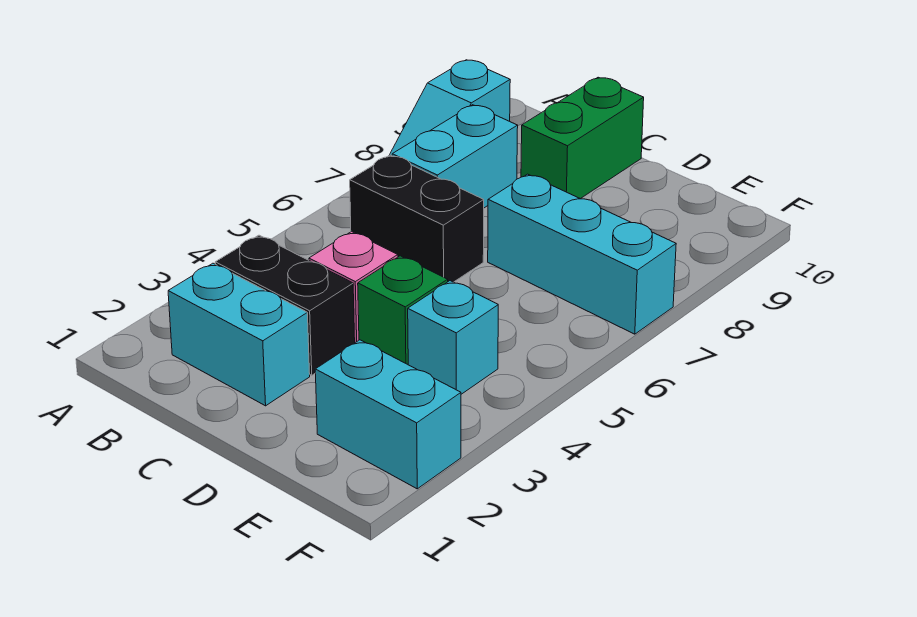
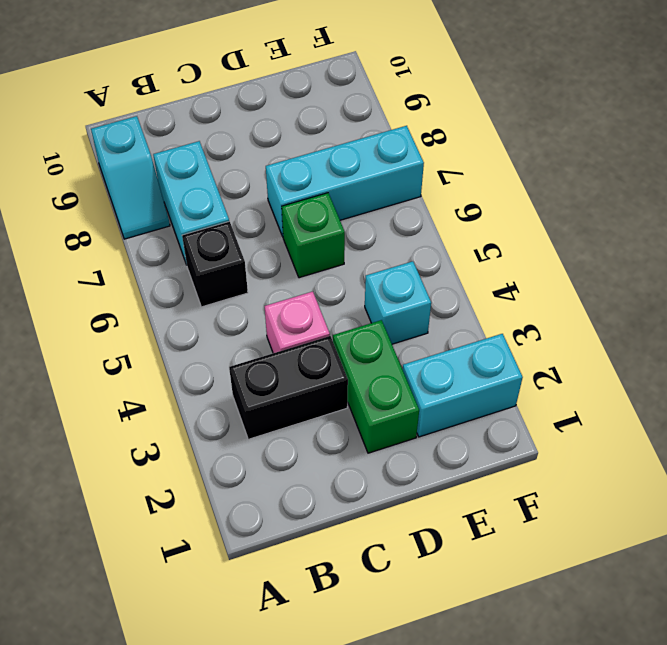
cyan 1x2 brick [168,263,310,406] -> none
black 1x2 brick [350,155,484,282] -> black 1x1 brick [182,221,248,307]
green 1x2 brick [521,77,644,199] -> green 1x2 brick moved to [333,320,419,453]
green 1x1 brick [358,256,448,364] -> green 1x1 brick moved to [282,193,345,278]

